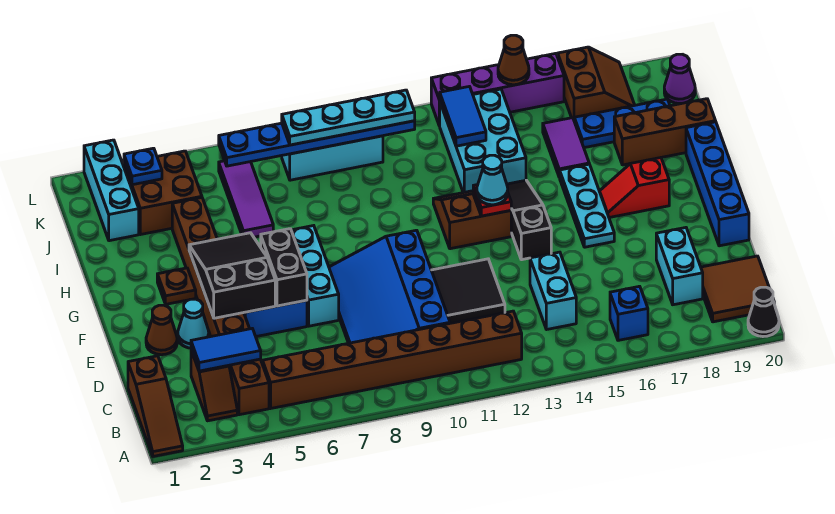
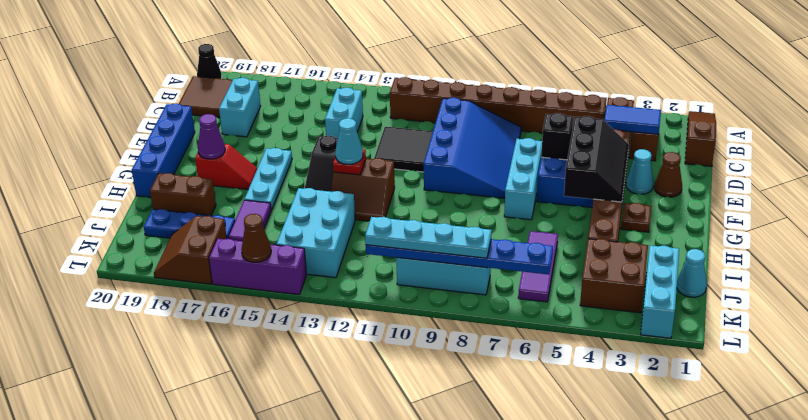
blue 1x1 brick [610,286,648,340] -> none
black 2x3 slope [189,233,275,318] -> black 2x3 slope turned to [564,116,629,202]
black 1x2 brick [261,229,307,306] -> black 1x1 brick [541,113,573,160]
brown 1x3 brick [614,99,716,165] -> brown 1x2 brick [150,173,216,216]
none -> cyan 1x1 cone [677,249,707,297]
blue 1x2 tile [440,87,486,146] -> none
blue 1x1 plate [124,148,162,185] -> none
purple 1x1 cone [664,54,695,104] -> purple 1x1 cone moved to [198,114,225,159]
purple 1x4 brick [431,53,564,126] -> purple 1x3 brick [209,239,307,295]

